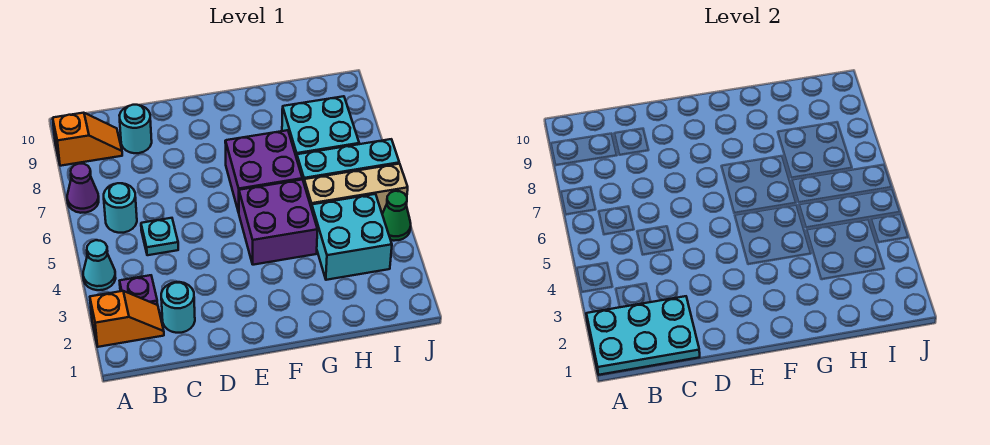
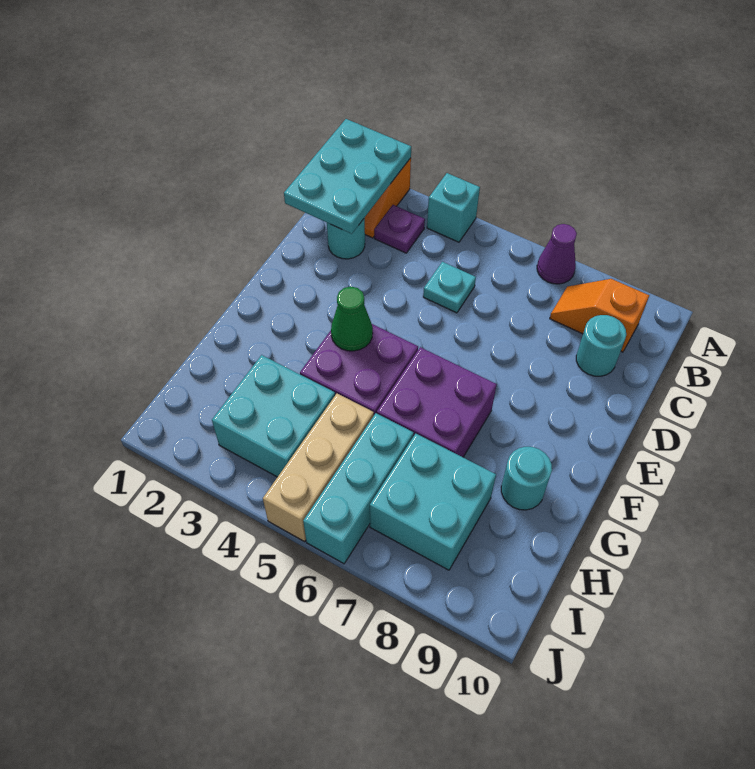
cyan 1x1 cone [83,240,116,290] -> cyan 1x1 brick [427,173,480,242]
orange 1x2 slope [53,113,122,166] -> orange 1x2 slope turned to [550,279,649,352]
cyan 1x1 round brick [104,183,137,233] -> cyan 1x1 round brick moved to [501,447,552,510]
green 1x1 cone [382,191,411,241] -> green 1x1 cone moved to [331,287,373,351]

